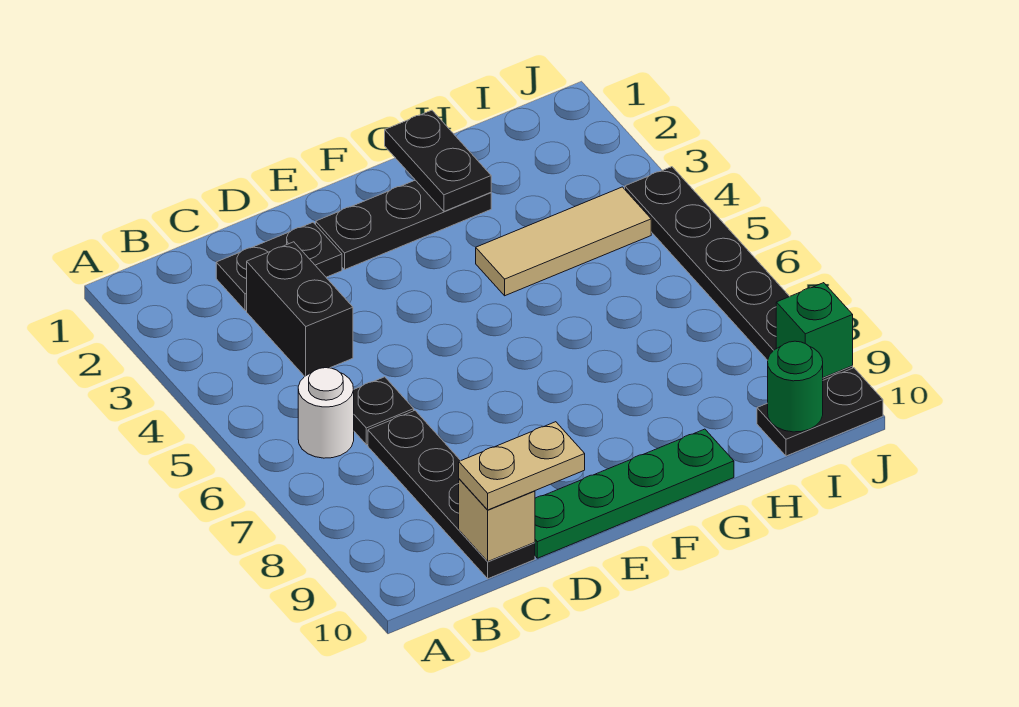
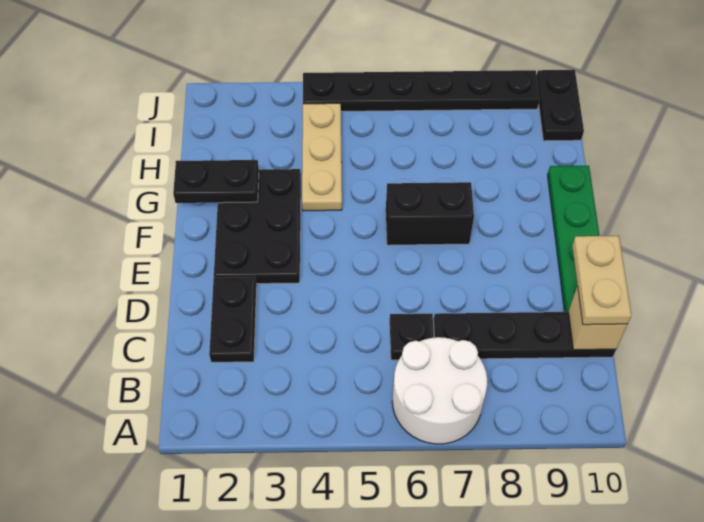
white 1x1 round brick [298,368,354,458] -> white 2x2 round brick [392,337,487,444]
black 1x2 brick [247,242,353,376] -> black 1x2 brick moved to [386,182,474,245]
black 1x3 plate [316,180,491,269] -> black 2x3 plate [214,169,301,284]
tan 1x3 tile [476,187,651,296] -> tan 1x3 plate [302,103,342,211]
green 1x1 round brick [768,341,823,432] -> none
green 1x1 brick [776,283,853,378] -> none

